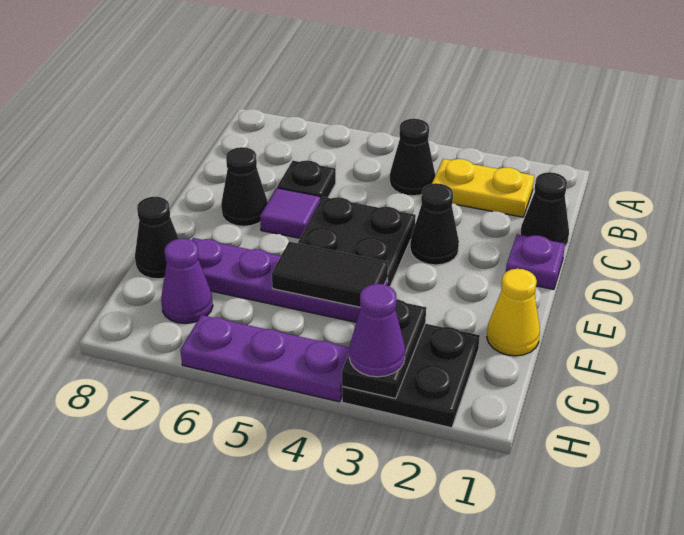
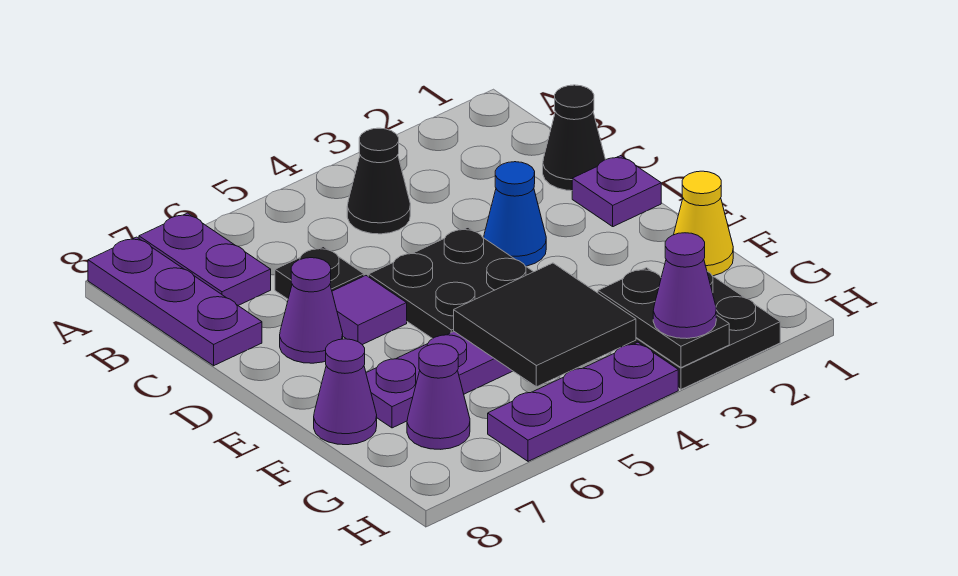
none -> purple 1x2 plate [139,213,271,305]
none -> purple 1x3 plate [88,237,262,366]
yellow 1x2 plate [432,159,534,217] -> none
black 1x1 cone [410,183,459,265] -> blue 1x1 cone [484,162,546,266]
black 1x1 cone [221,147,268,226] -> purple 1x1 cone [280,258,343,363]
black 1x2 tile [272,242,388,307] -> black 2x2 tile [454,263,636,387]
black 1x1 cone [135,197,179,279] -> purple 1x1 cone [314,339,377,445]

